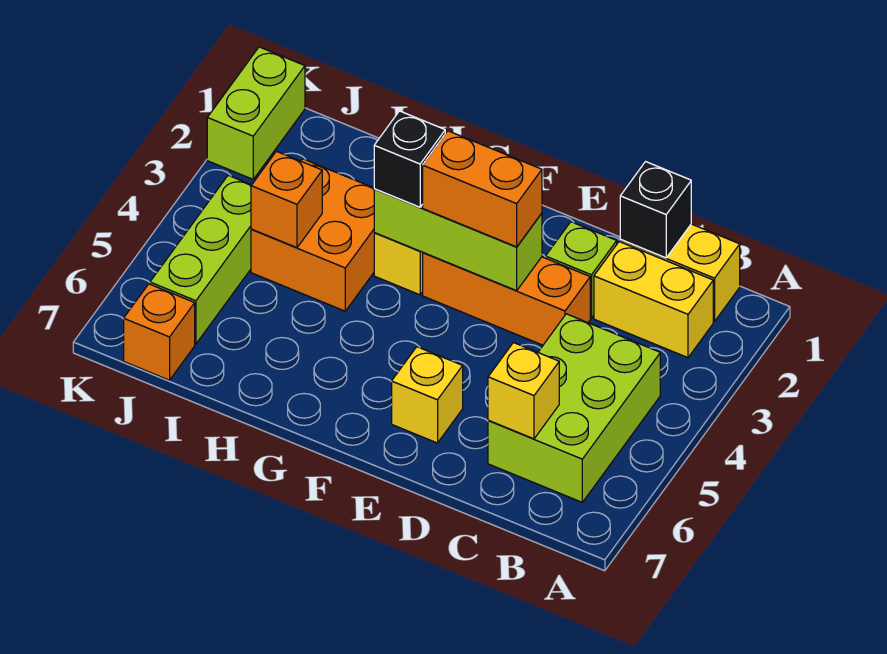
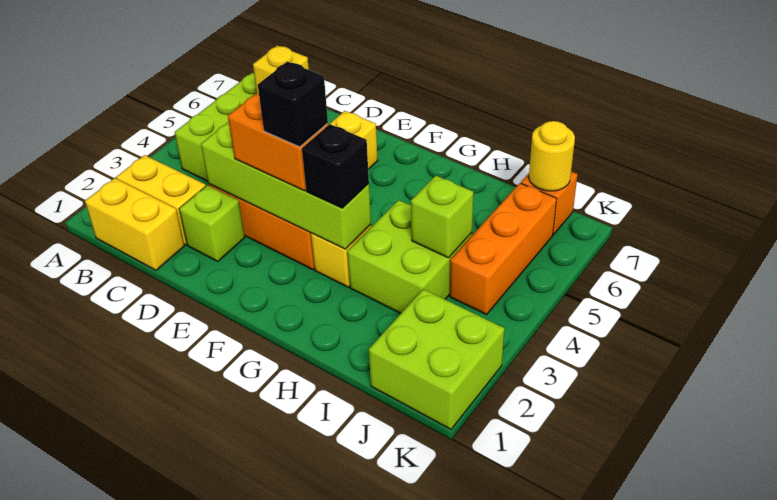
black 1x1 brick [620,162,691,258] -> black 1x1 brick moved to [258,62,328,147]
lime 1x3 brick [374,189,542,291] -> lime 1x4 brick [201,122,371,249]
orange 2x2 brick [251,159,374,311] -> lime 2x2 brick [347,200,472,313]
orange 1x1 brick [251,151,322,248] -> lime 1x1 brick [411,176,473,258]
lime 1x3 brick [150,175,251,344] -> orange 1x3 brick [450,183,557,315]
none -> yellow 1x1 round brick [529,121,575,191]
lime 1x2 brick [207,47,305,179] -> lime 2x2 brick [369,289,504,429]

